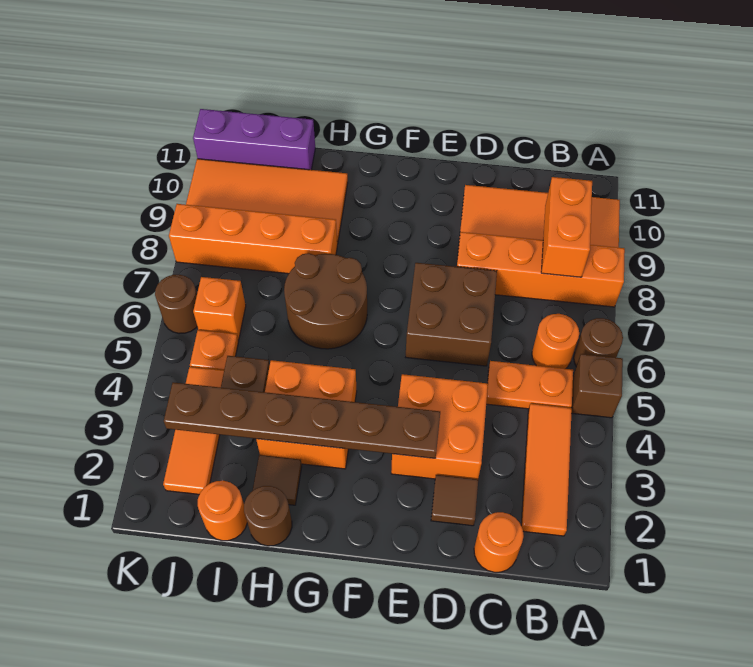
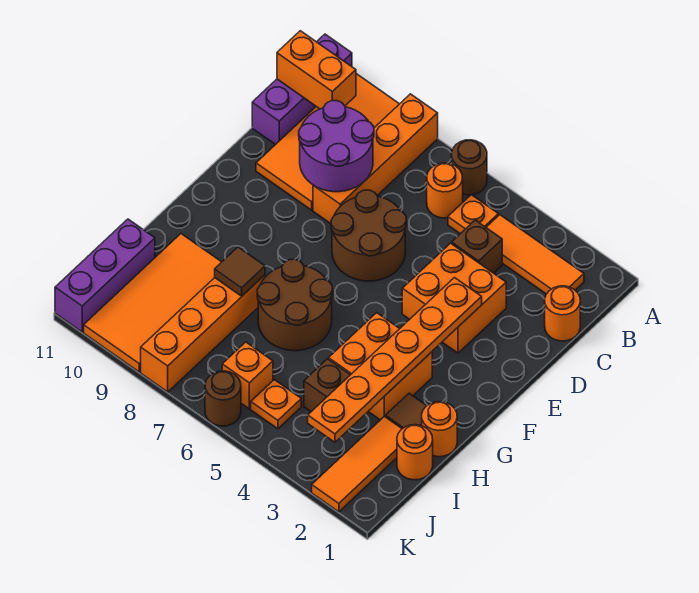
brown 1x1 brick [572,354,623,418] -> brown 1x1 brick moved to [452,220,502,273]
none -> purple 1x3 brick [252,34,352,145]
orange 1x2 plate [486,361,573,409] -> orange 1x1 plate [448,195,498,234]
orange 1x2 brick [541,177,592,277] -> orange 1x2 brick moved to [277,31,356,109]
none -> purple 2x2 round brick [299,101,374,192]
brown 1x1 tile [431,475,478,526] -> brown 1x1 tile moved to [215,247,265,296]
brown 2x2 brick [406,263,497,366] -> brown 2x2 round brick [331,190,406,281]
brown 1x6 plate [164,382,440,458] -> orange 1x6 plate [308,278,482,442]
brown 1x1 round brick [244,486,292,546] -> orange 1x1 round brick [422,402,457,457]
orange 1x3 tile [163,367,224,494] -> orange 1x3 tile turned to [312,416,402,512]

